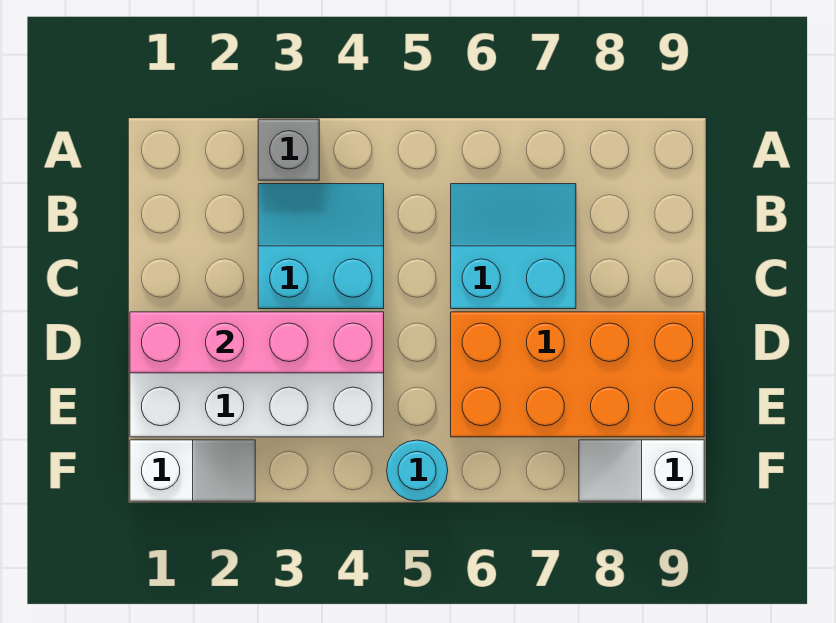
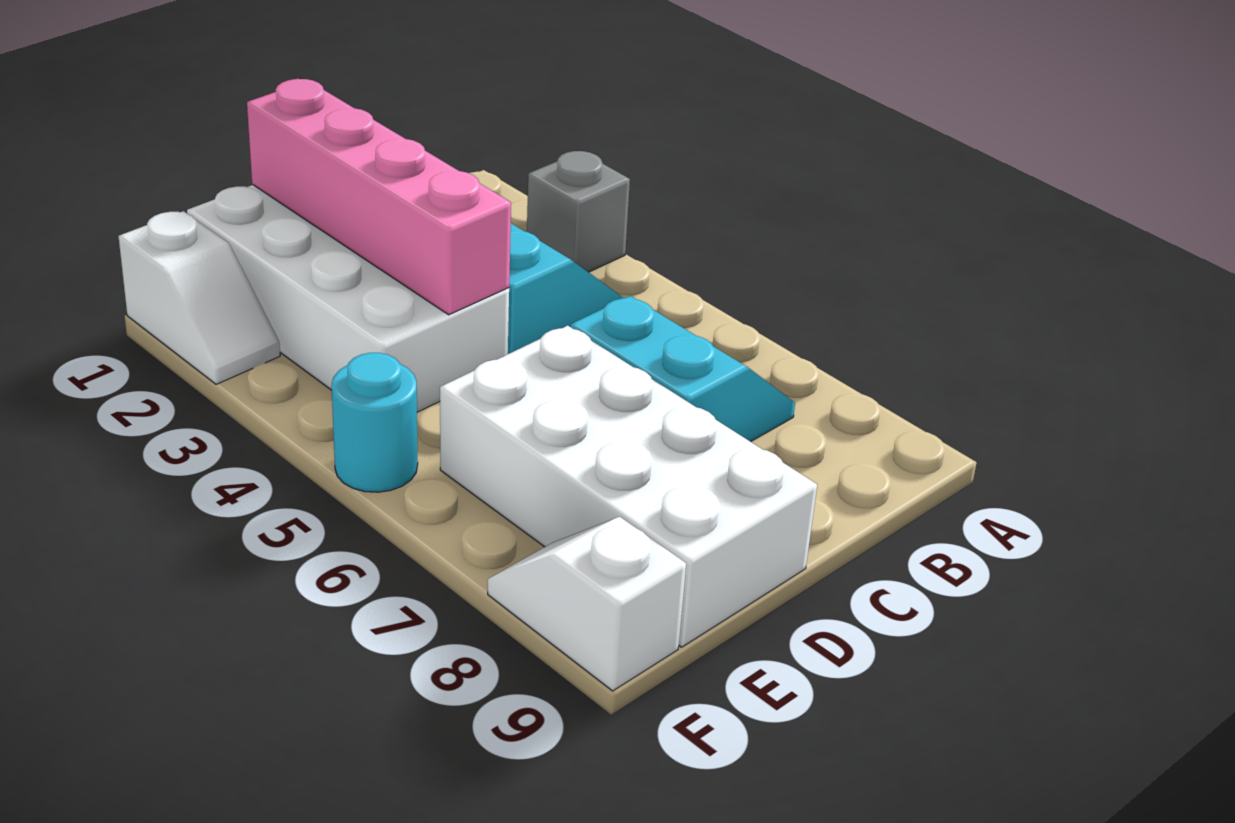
orange 2x4 brick [451,312,704,437] -> white 2x4 brick [440,326,817,647]

